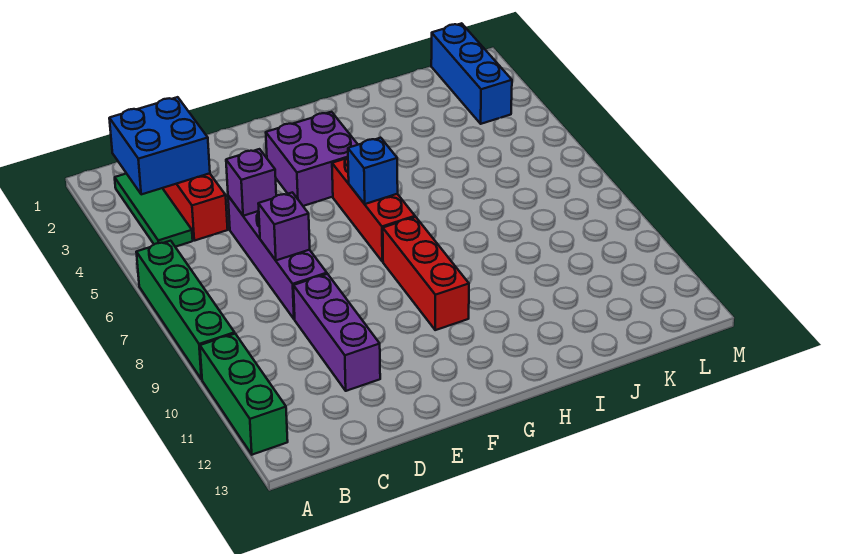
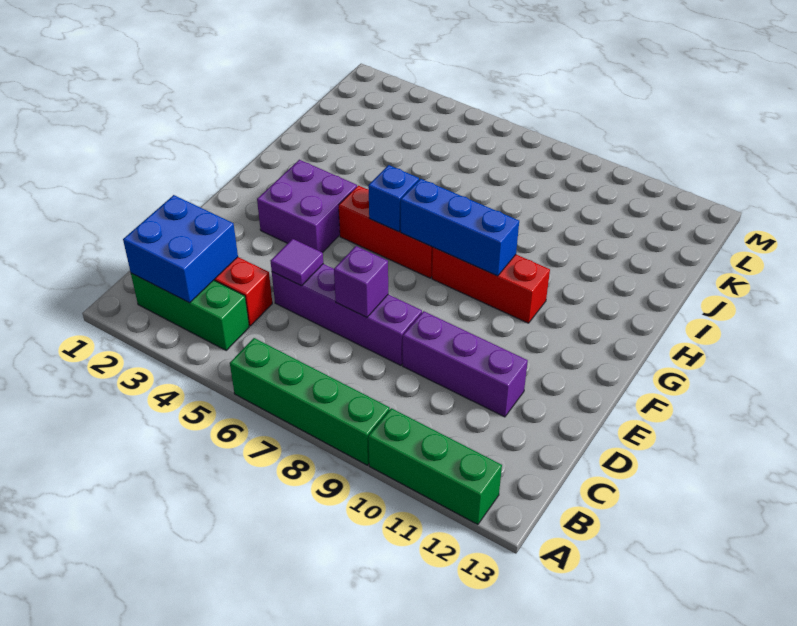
green 1x3 tile [115,174,193,247] -> green 1x3 brick [131,273,249,350]
purple 1x1 brick [226,149,276,216] -> purple 1x1 tile [271,239,323,286]
blue 1x3 brick [431,23,512,124] -> blue 1x3 brick moved to [401,179,519,276]

